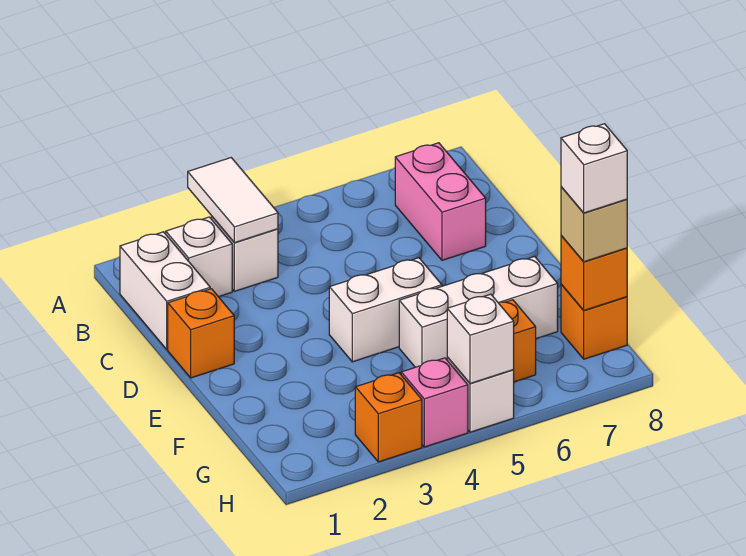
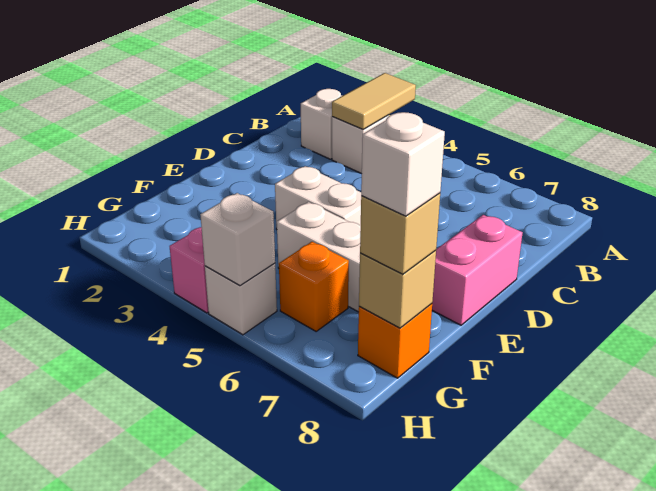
white 1x2 tile [188,158,278,243] -> tan 1x2 tile [332,73,416,129]
white 1x2 brick [120,232,210,349] -> none
pink 1x2 brick [395,143,486,260] -> pink 1x2 brick moved to [432,215,522,325]
orange 1x1 brick [168,289,234,378] -> none
orange 1x1 brick [561,236,627,310] -> tan 1x1 brick [359,250,436,328]
orange 1x1 brick [355,373,422,462] -> none

